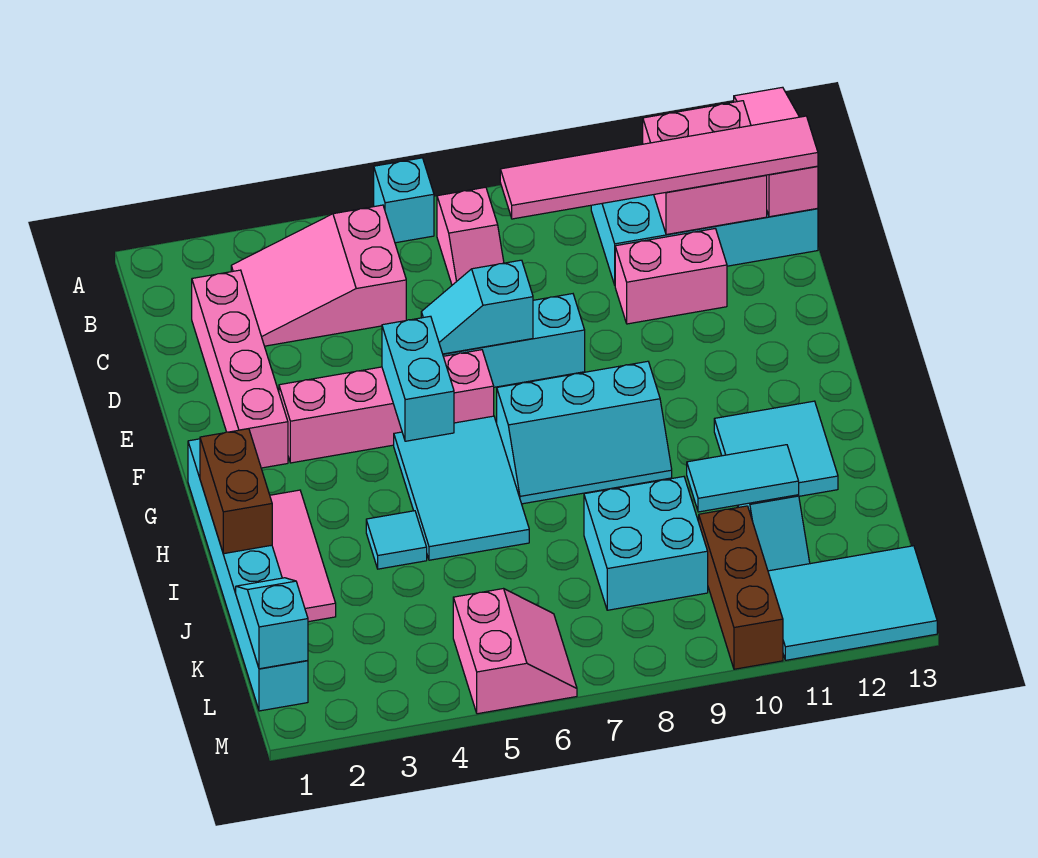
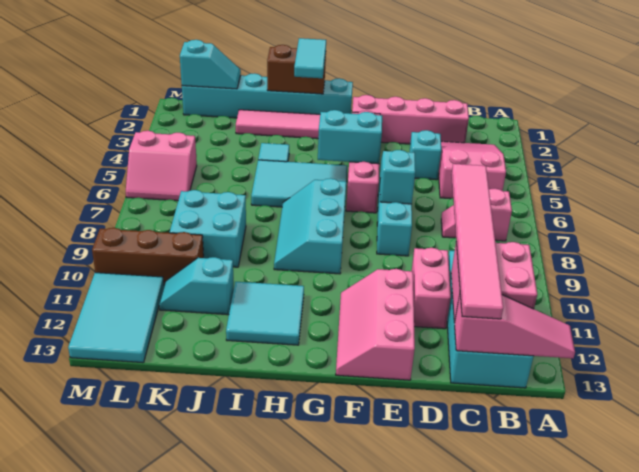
cyan 1x1 brick [374,158,434,243] -> cyan 1x1 brick moved to [409,130,441,180]
none -> pink 2x3 slope [336,269,415,380]
cyan 1x2 tile [687,445,799,512] -> cyan 1x2 tile moved to [294,38,326,78]

